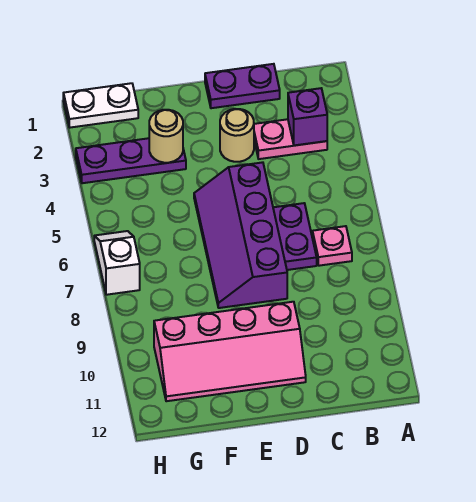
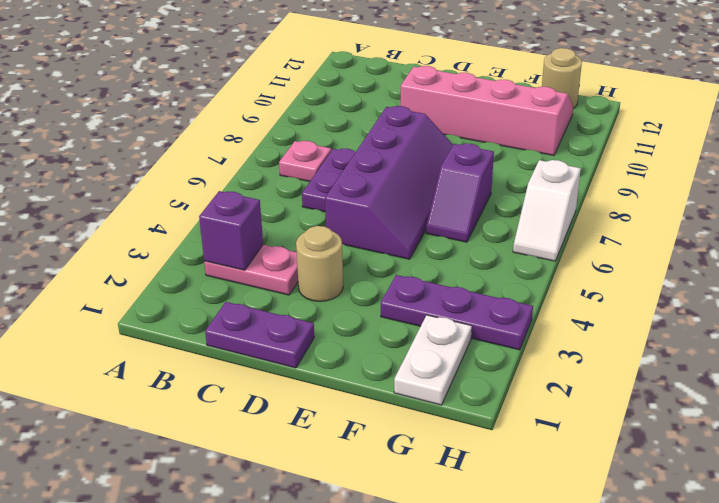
tan 1x1 round brick [149,110,183,163] -> tan 1x1 round brick moved to [542,48,582,108]
none -> purple 1x2 slope [426,143,494,242]
white 1x2 plate [63,83,138,128] -> white 1x2 plate turned to [394,315,472,405]

